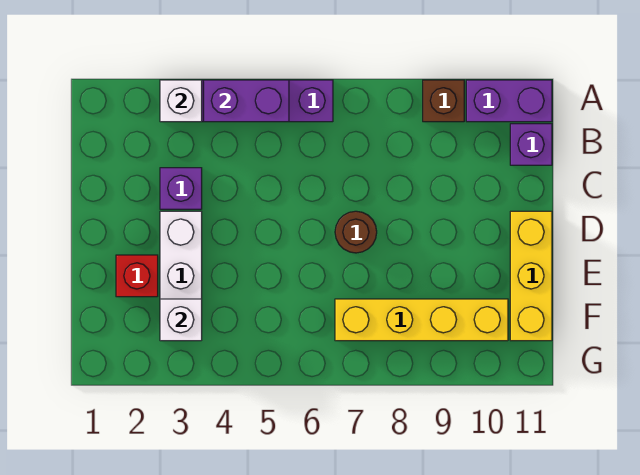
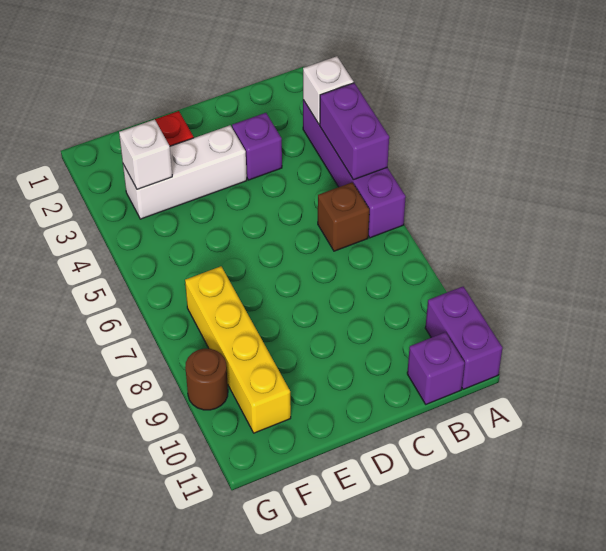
brown 1x1 brick [423,80,464,122] -> brown 1x1 brick moved to [318,182,369,251]
brown 1x1 round brick [335,211,377,253] -> brown 1x1 round brick moved to [185,349,228,410]
yellow 1x3 brick [510,211,552,341] -> none

